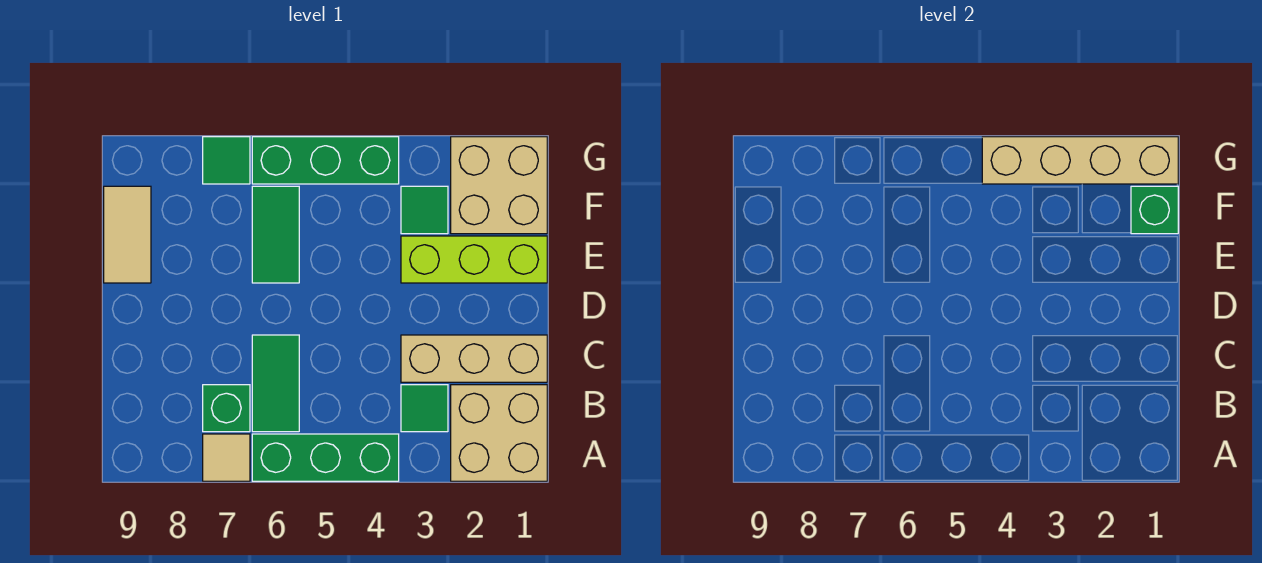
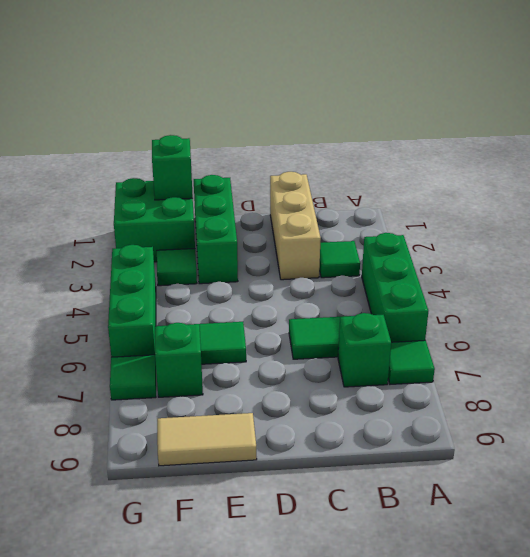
tan 2x2 brick [451,385,547,481] -> none
tan 1x1 tile [203,434,250,481] -> green 1x1 tile [388,340,435,384]
lime 1x3 brick [401,236,547,283] -> green 1x3 brick [194,175,238,284]
tan 2x2 brick [451,137,547,234] -> green 2x2 brick [114,178,195,262]
none -> green 1x1 brick [155,323,203,397]
tan 1x4 brick [982,137,1178,184] -> none

